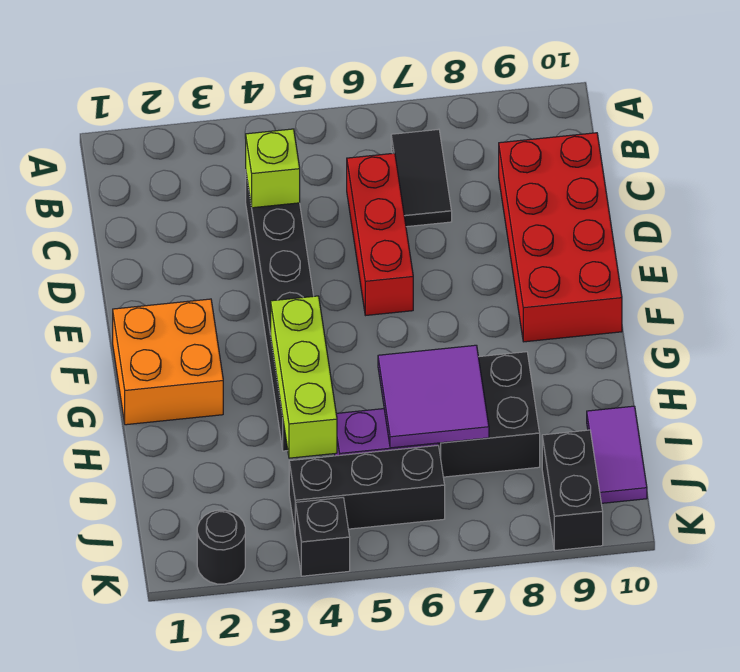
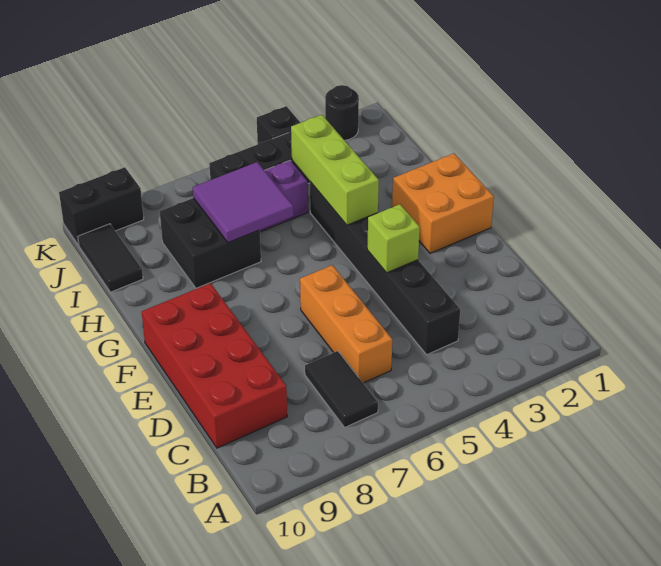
lime 1x1 brick [246,129,300,208] -> lime 1x1 brick moved to [367,204,420,273]
red 1x3 brick [347,153,413,316] -> orange 1x3 brick [300,265,392,383]
purple 1x2 tile [587,406,647,503] -> black 1x2 tile [78,224,143,292]
black 1x2 brick [542,430,603,550] -> black 1x2 brick turned to [59,167,144,245]

